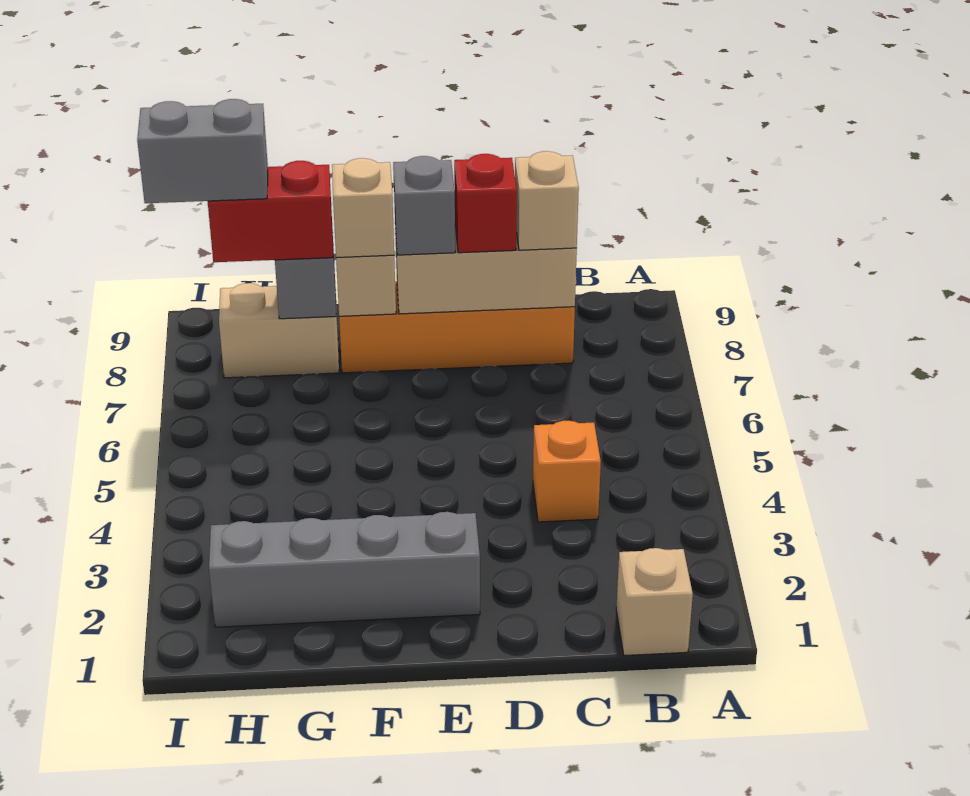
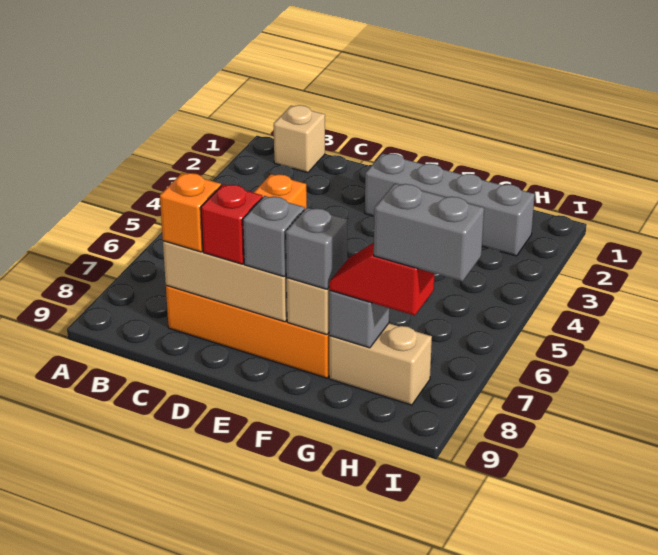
tan 1x1 brick [515,151,579,250] -> orange 1x1 brick [160,173,221,252]
tan 1x1 brick [332,158,394,258] -> grey 1x1 brick [286,208,347,289]
red 1x2 brick [208,161,333,262] -> red 1x2 slope [329,243,435,316]

